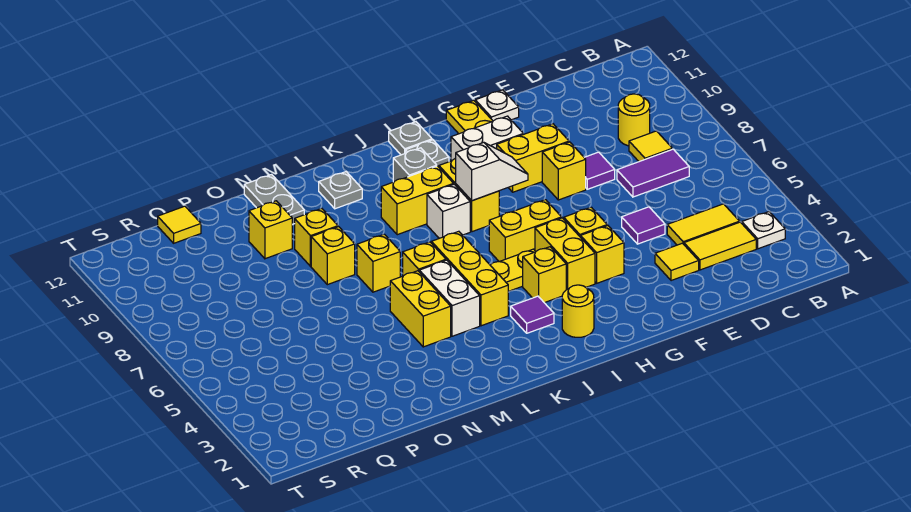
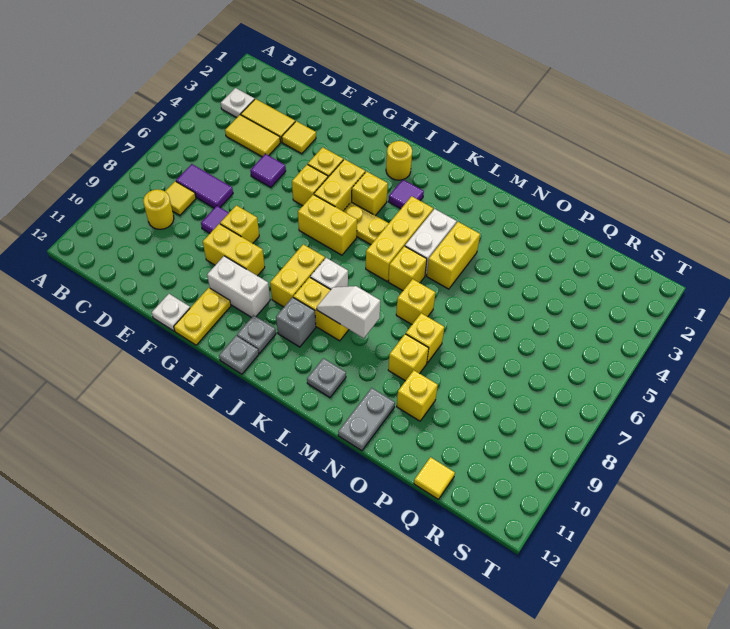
white 1x2 slope [456,142,528,201] -> white 1x2 slope moved to [317,286,380,338]

